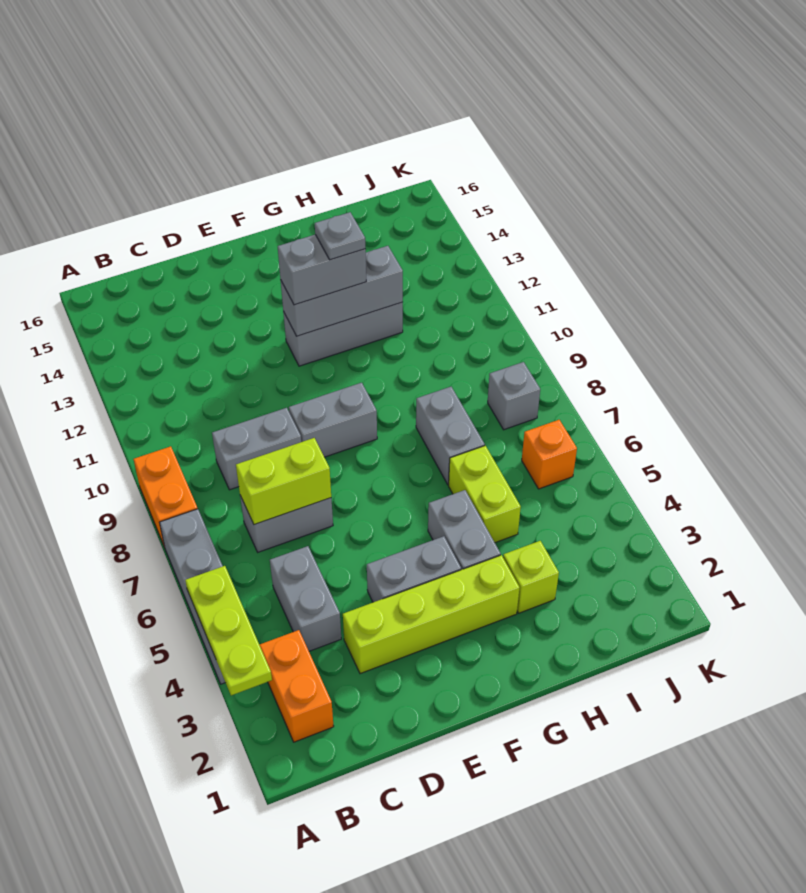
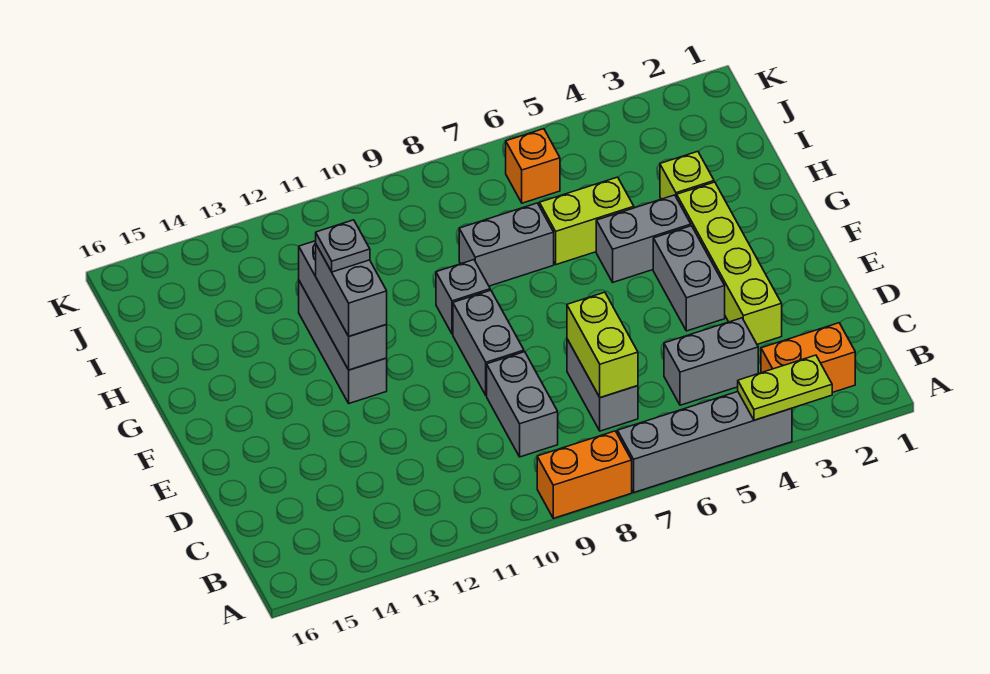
lime 1x3 plate [185,566,272,695] -> lime 1x2 plate [738,355,832,420]
grey 1x1 brick [488,362,540,430] -> grey 1x1 brick moved to [436,260,490,334]

